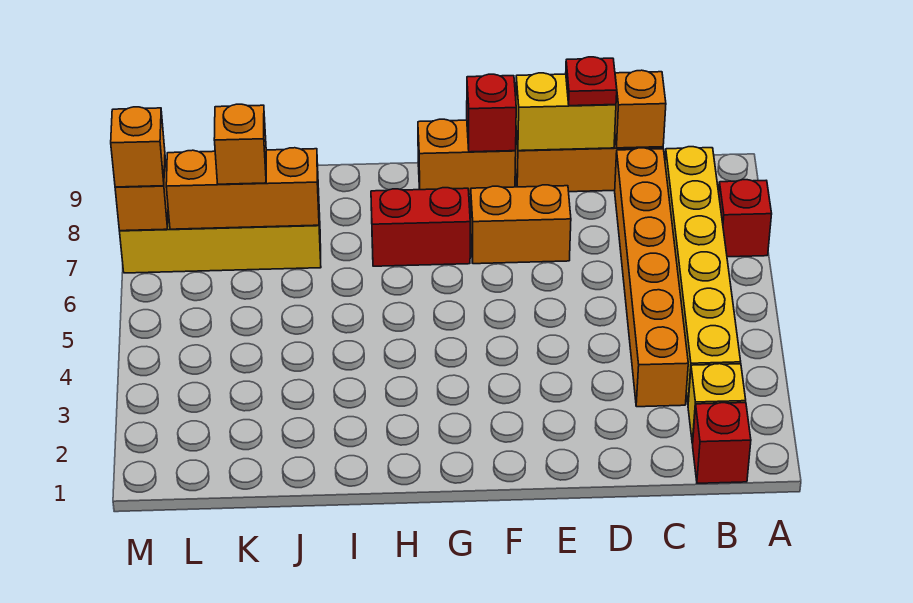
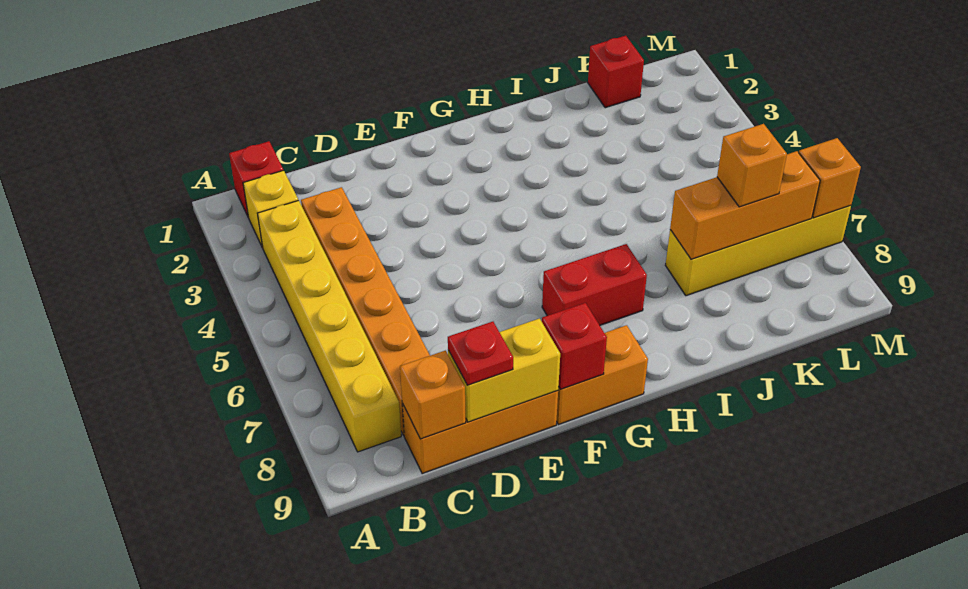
red 1x1 brick [719,180,772,257] -> red 1x1 brick moved to [588,36,644,108]
orange 1x2 brick [471,185,571,264] -> none
orange 1x1 brick [111,107,165,187] -> none

